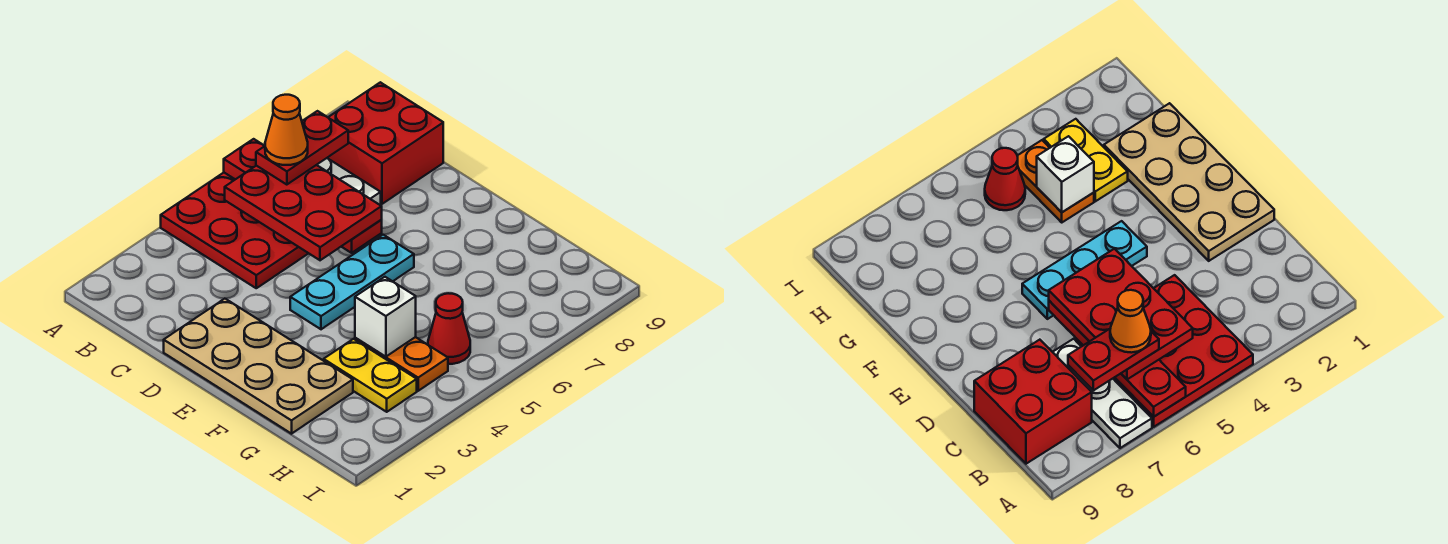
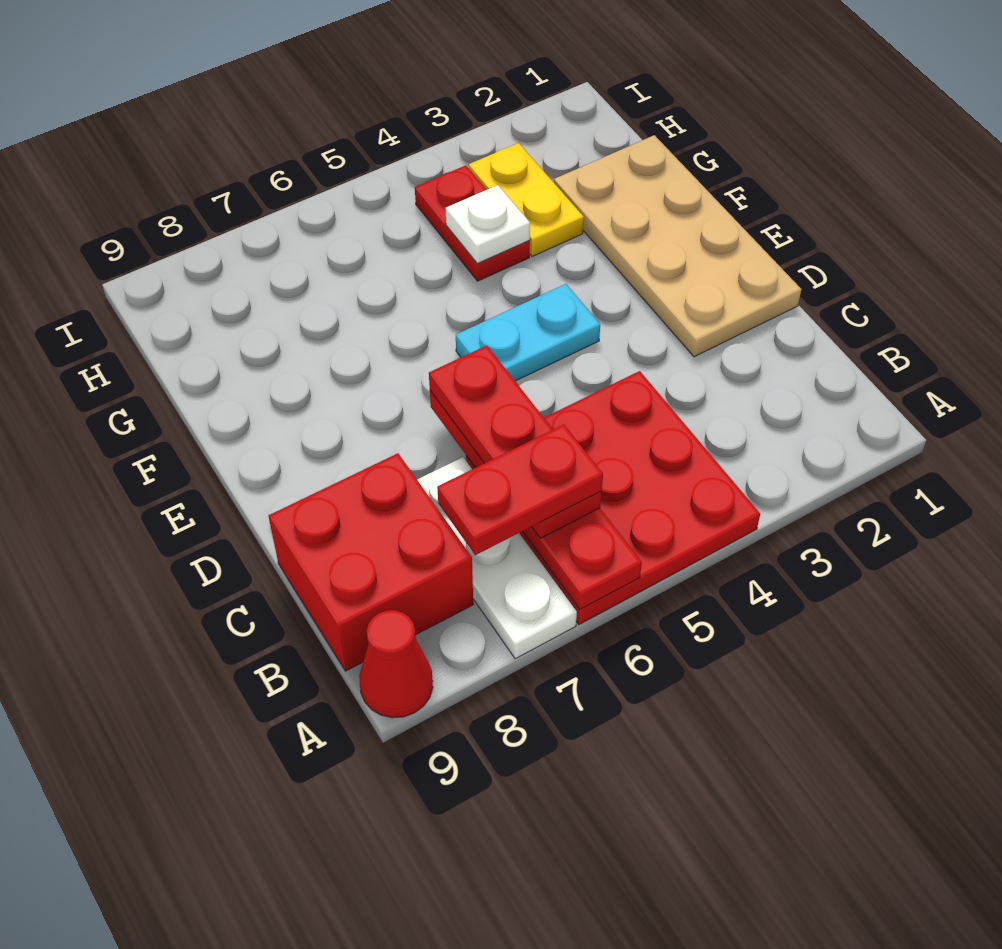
red 2x3 plate [225,165,382,260] -> red 1x3 plate [429,345,602,538]
orange 1x1 cone [265,95,308,165] -> none
cyan 1x3 plate [290,235,414,329] -> cyan 1x2 plate [456,284,600,381]
orange 1x2 plate [355,337,448,391] -> red 1x2 plate [415,165,530,281]
white 1x1 brick [355,277,416,357] -> white 1x1 plate [445,185,530,263]
red 1x1 cone [428,293,470,364] -> red 1x1 cone moved to [359,610,433,718]

